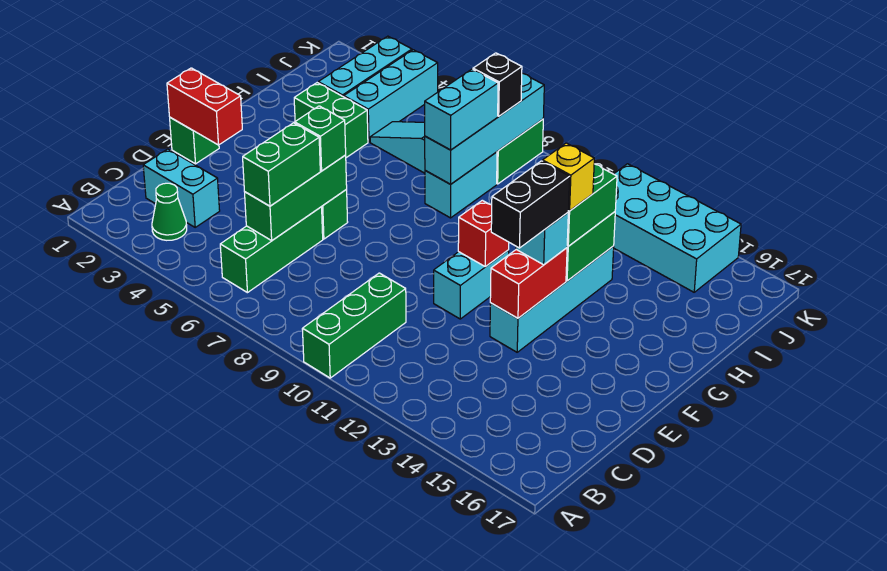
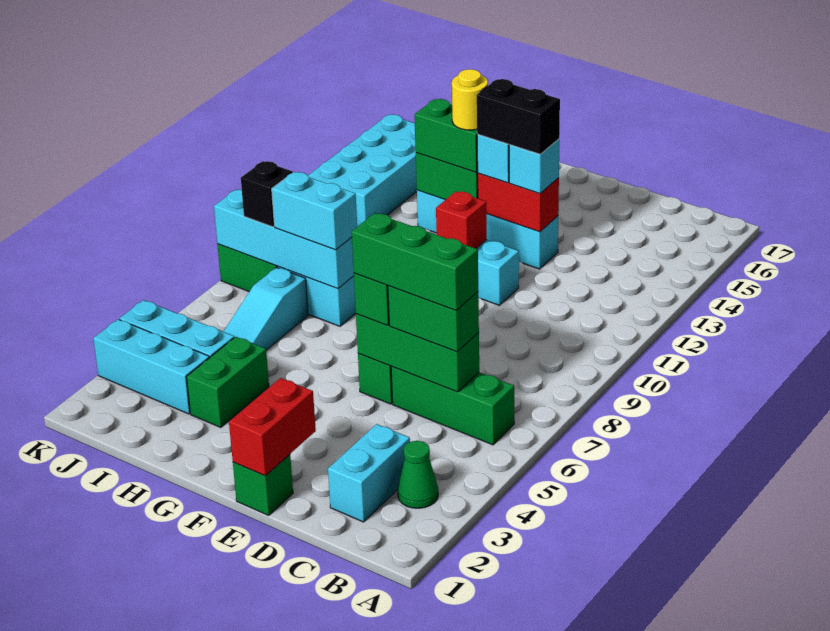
green 1x3 brick [302,273,406,378] -> green 1x3 brick moved to [352,213,478,310]
none -> cyan 1x1 brick [509,139,559,194]
yellow 1x1 brick [543,143,594,211] -> yellow 1x1 round brick [452,69,488,130]

